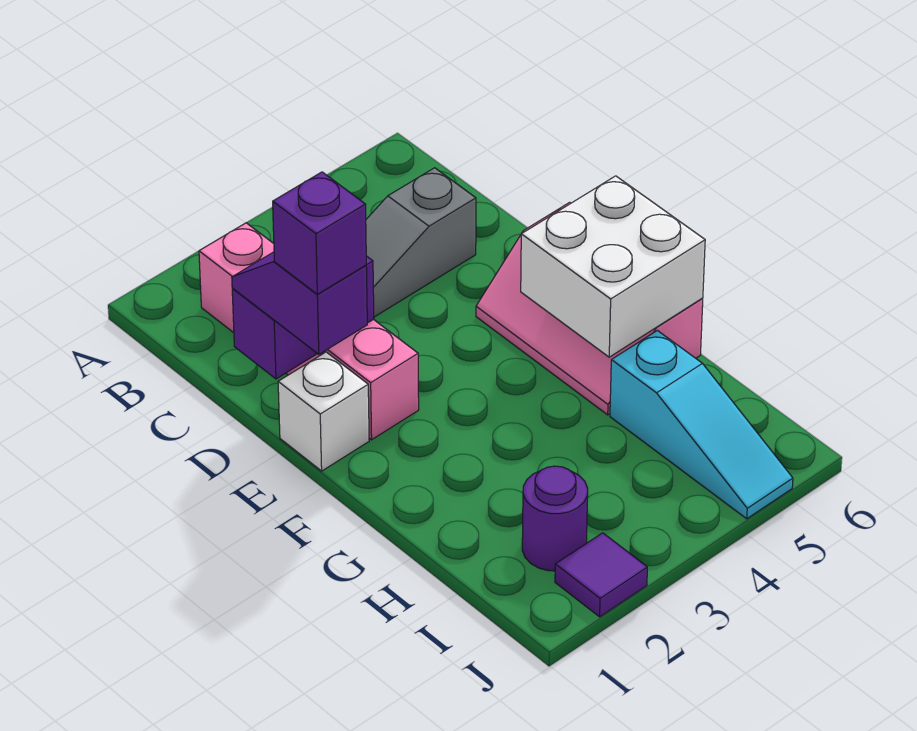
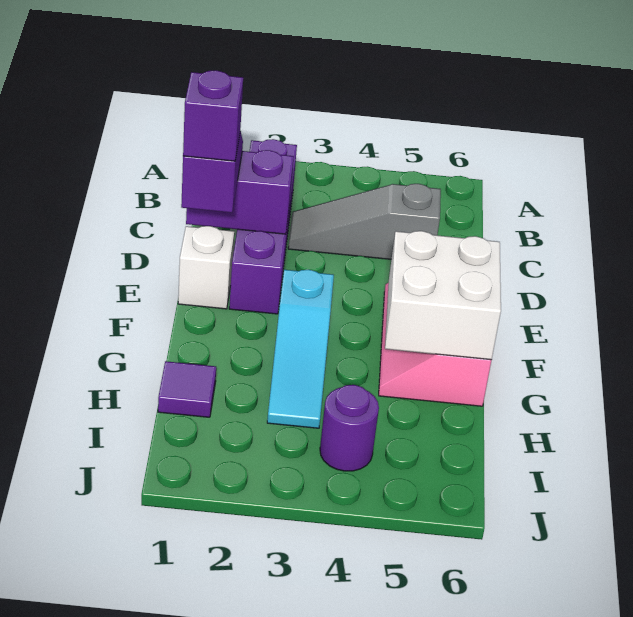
pink 1x4 brick [199,223,419,440] -> purple 1x4 brick [229,139,297,314]
cyan 1x3 slope [610,330,793,519] -> cyan 1x3 slope moved to [267,270,334,428]
purple 1x1 round brick [522,466,588,571] -> purple 1x1 round brick moved to [320,385,379,471]
purple 1x1 tile [555,533,647,617] -> purple 1x1 tile moved to [158,361,216,417]

